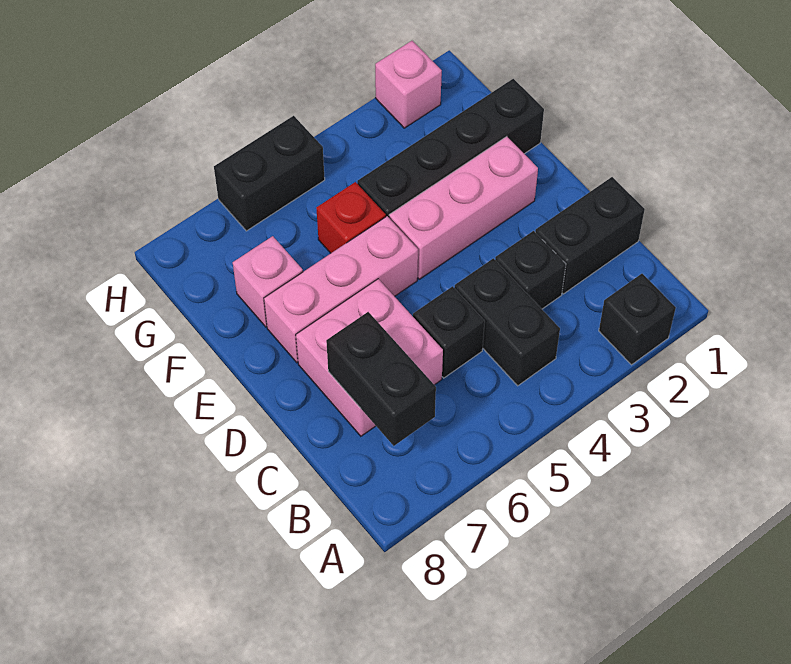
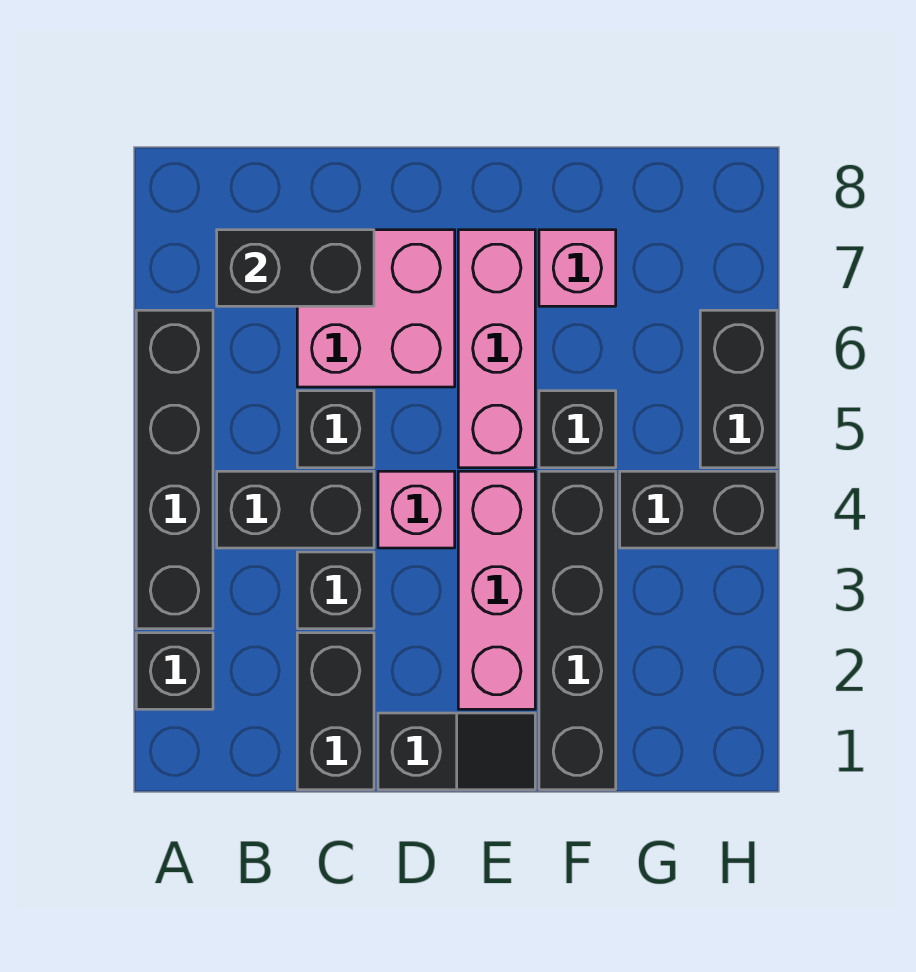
none -> black 1x4 brick [136,310,213,629]
none -> black 1x2 slope [378,713,535,790]
red 1x1 brick [316,182,386,253] -> black 1x1 brick [539,391,616,468]
none -> black 1x2 brick [620,471,777,548]
pink 1x1 brick [375,41,442,128] -> pink 1x1 brick moved to [378,471,455,548]

